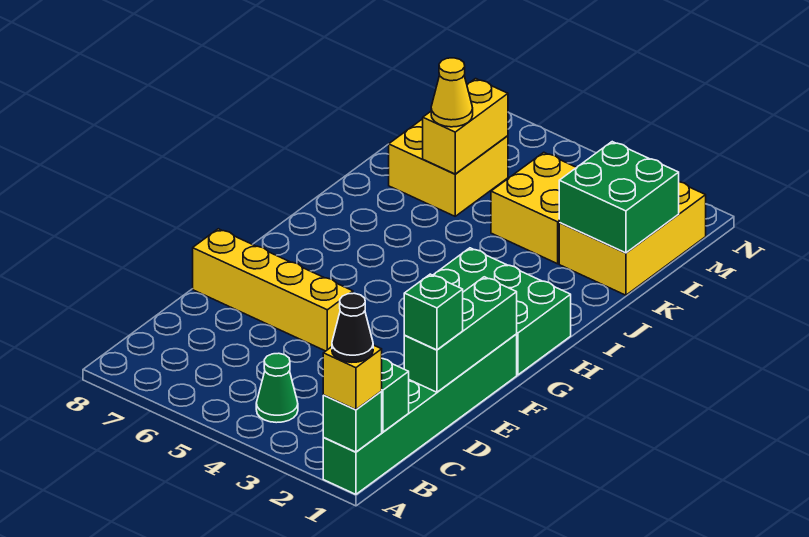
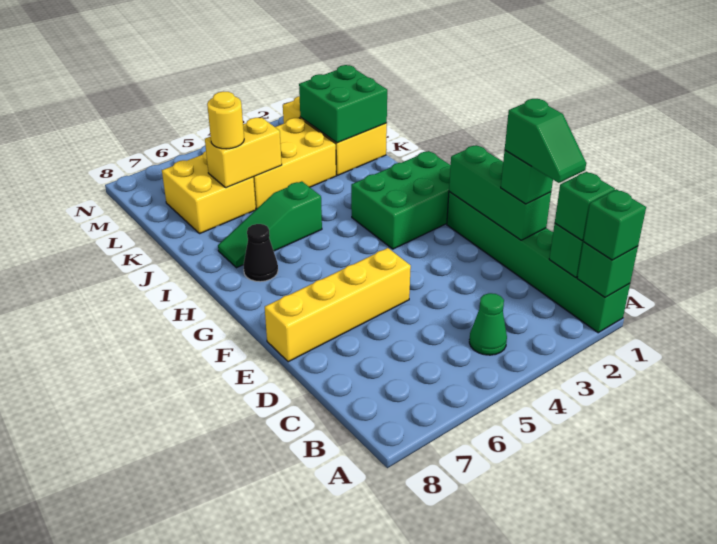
yellow 1x1 brick [323,345,382,410] -> green 1x1 brick [584,189,646,260]
black 1x1 cone [332,293,373,362] -> black 1x1 cone moved to [243,224,278,282]
none -> green 1x1 brick [555,172,615,241]
none -> green 1x2 slope [505,99,586,183]
none -> green 1x3 slope [218,181,322,268]
yellow 2x2 brick [491,152,577,264] -> yellow 2x3 brick [253,118,336,209]
yellow 1x2 brick [423,79,508,174] -> yellow 1x2 brick turned to [205,118,282,188]
yellow 1x1 cone [431,58,473,127] -> yellow 1x1 round brick [207,92,244,149]

